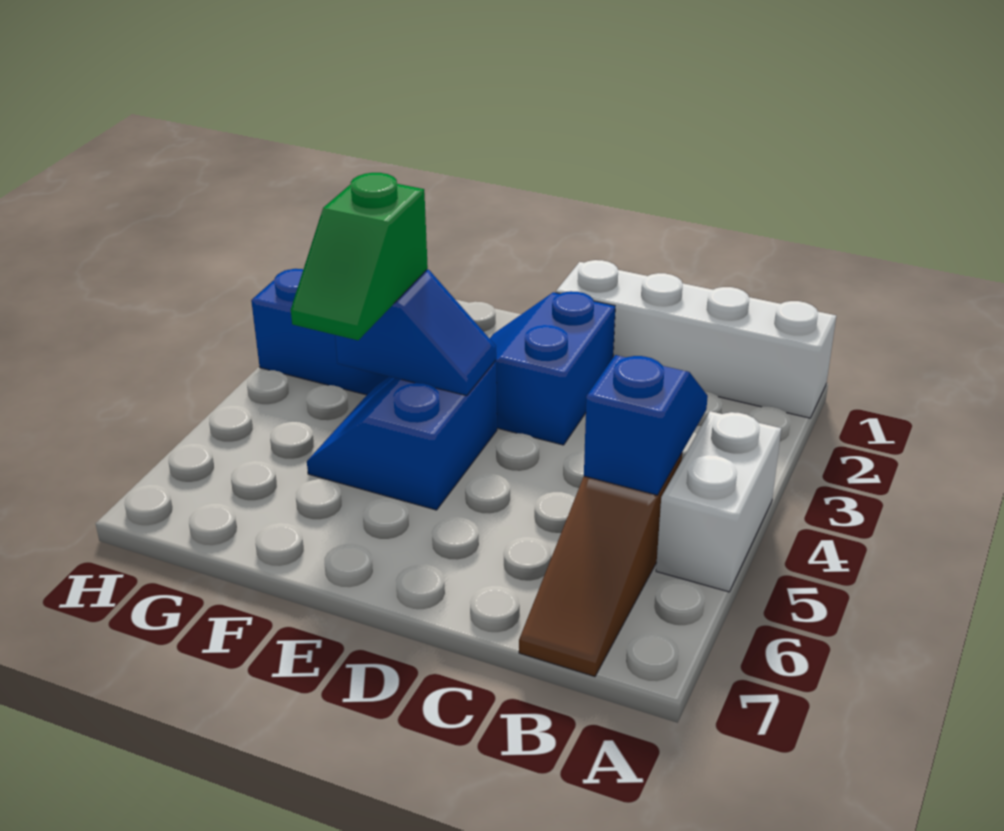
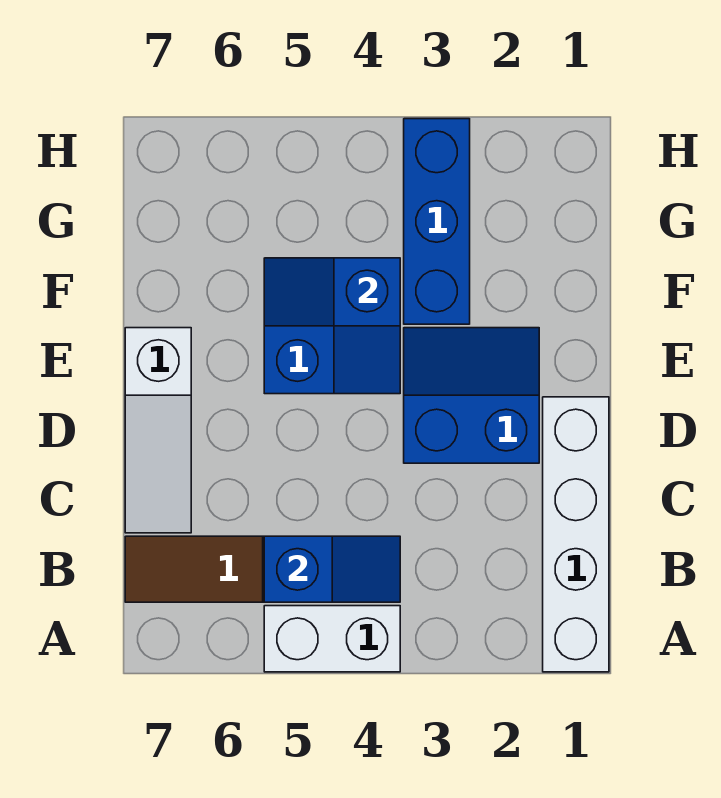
none -> white 1x3 slope [125,328,191,533]
green 1x2 slope [291,173,428,340] -> none

